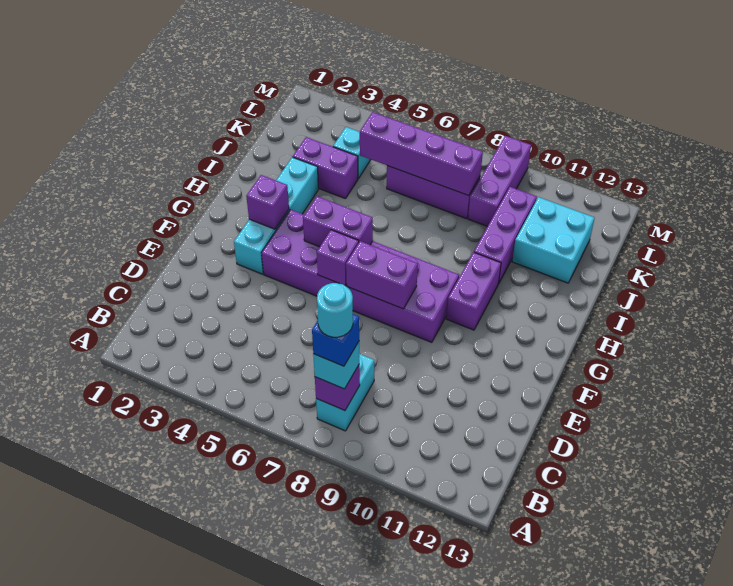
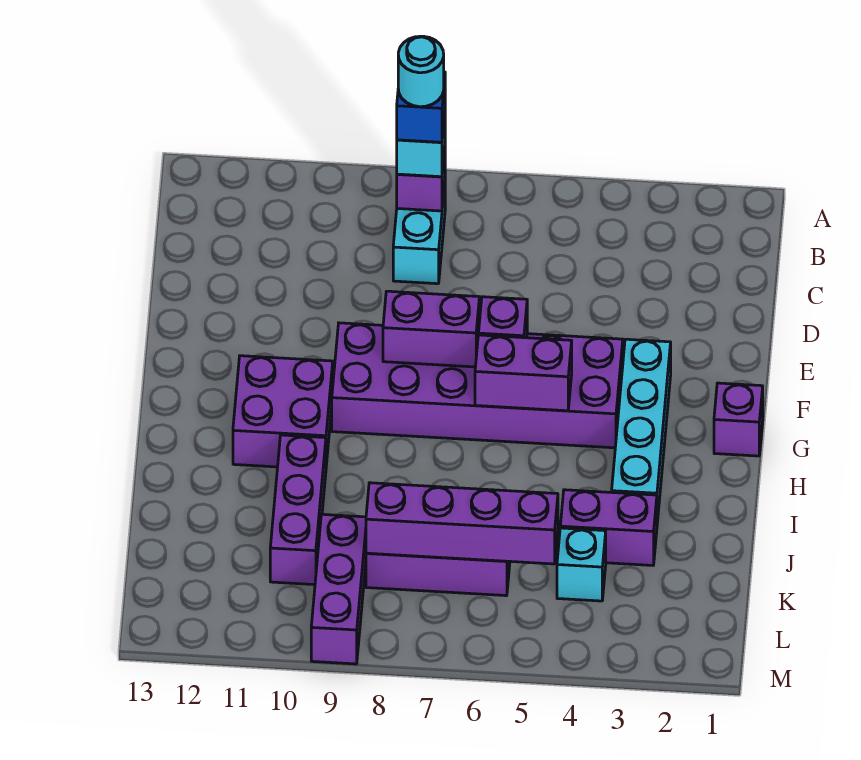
purple 1x1 brick [246,175,289,229] -> purple 1x1 brick moved to [714,383,763,456]
purple 1x2 brick [446,252,501,330] -> purple 2x2 brick [233,356,333,467]
cyan 2x2 brick [512,197,594,283] -> none

